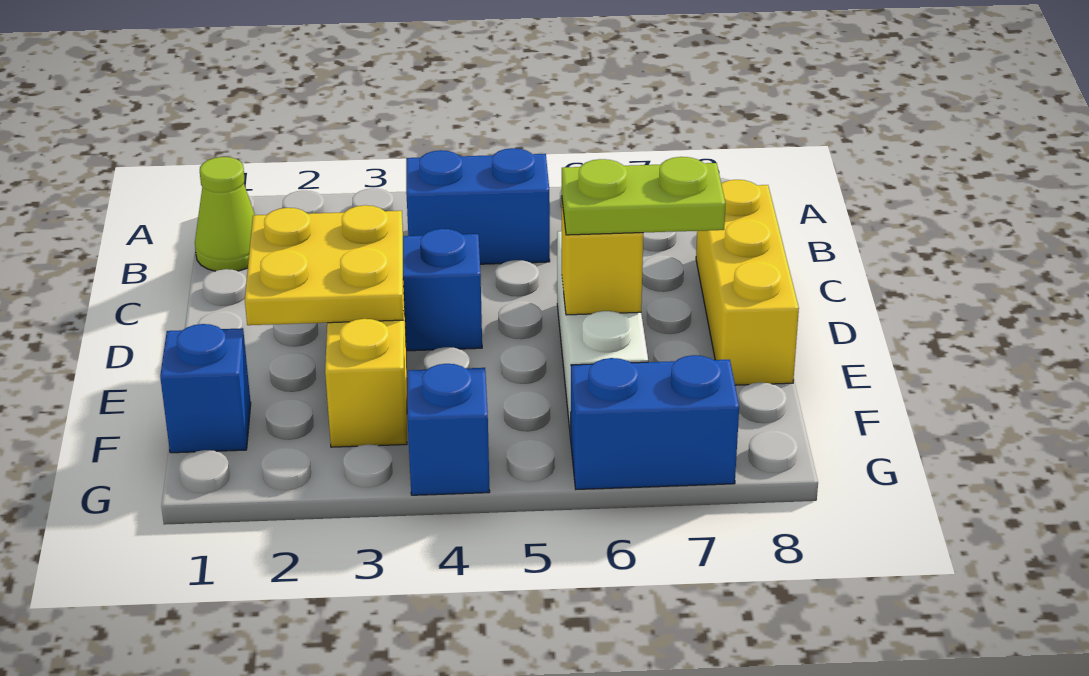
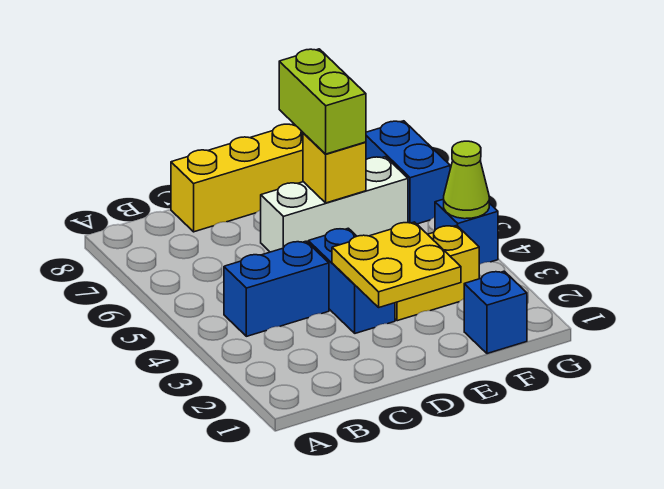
lime 1x1 cone [195,157,255,271] -> lime 1x1 cone moved to [444,141,489,219]
blue 1x2 brick [406,148,550,264] -> blue 1x2 brick turned to [224,241,329,336]
lime 1x2 plate [562,157,726,235] -> lime 1x2 brick [279,49,366,154]

